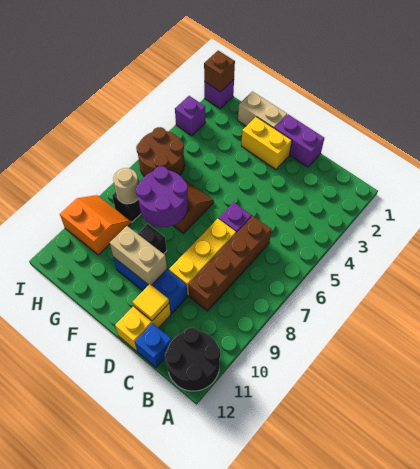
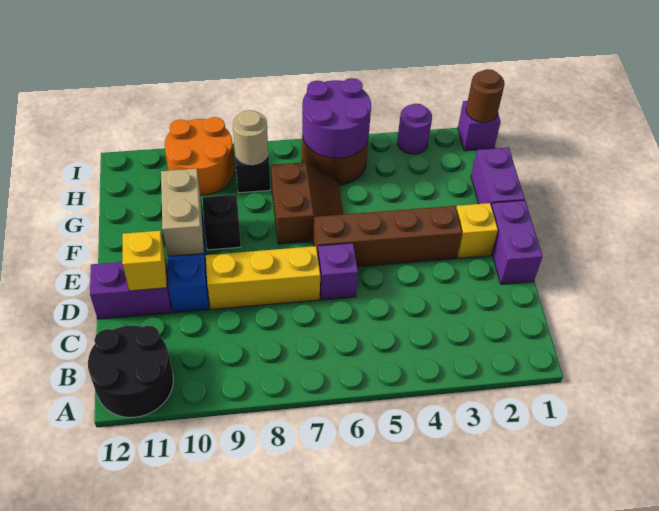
brown 1x4 brick [188,216,271,311] -> brown 1x4 brick moved to [313,206,462,267]
blue 1x1 brick [135,323,172,368] -> none
yellow 1x2 brick [115,304,171,351] -> purple 1x2 brick [90,262,171,319]
yellow 1x1 tile [133,284,169,321] -> yellow 1x1 brick [122,231,167,291]
yellow 1x2 brick [241,117,292,169] -> yellow 1x1 brick [456,203,498,258]
tan 1x2 brick [238,91,287,129] -> purple 1x2 brick [471,148,525,205]
purple 2x2 round brick [136,166,188,227] -> purple 2x2 round brick moved to [302,78,371,158]
orange 2x2 slope [60,195,131,255] -> orange 2x2 round brick [164,117,234,196]
brown 1x1 brick [204,51,235,92] -> brown 1x1 round brick [466,69,505,122]
purple 1x1 brick [175,96,206,136] -> purple 1x1 round brick [397,104,432,154]

